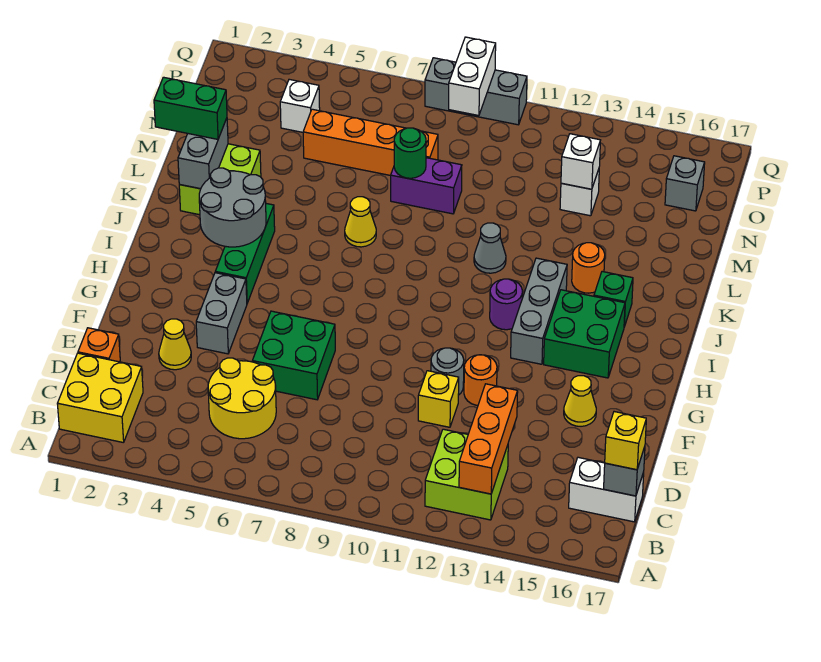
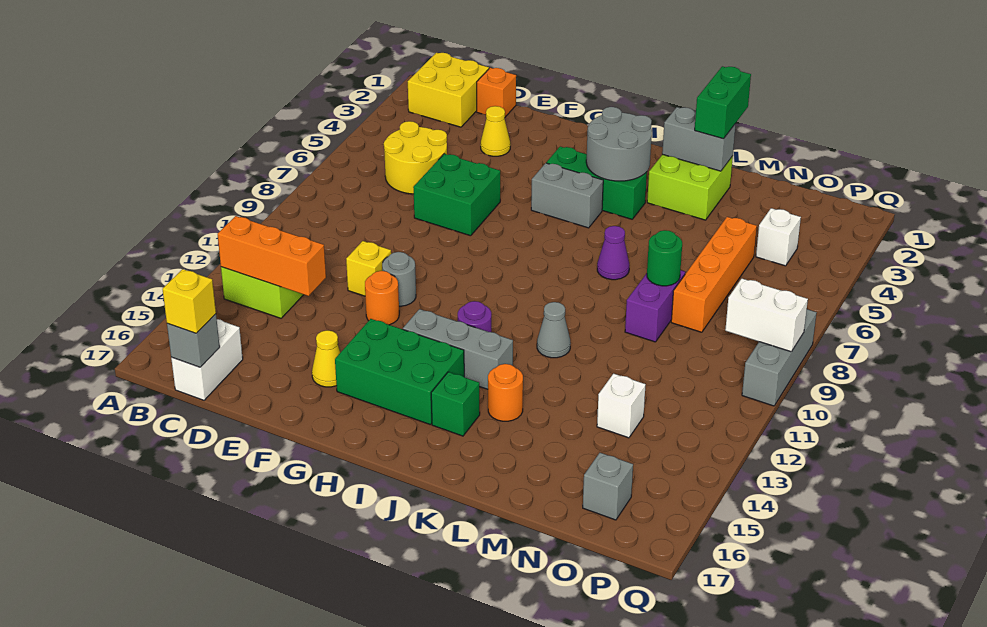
grey 1x2 brick [196,273,247,354] -> grey 1x2 brick moved to [531,163,603,228]
green 2x2 brick [544,290,625,378] -> green 2x3 brick [335,319,464,425]
yellow 1x1 cone [345,197,376,247] -> purple 1x1 cone [597,226,629,280]
white 1x1 brick [561,134,600,189] -> none

